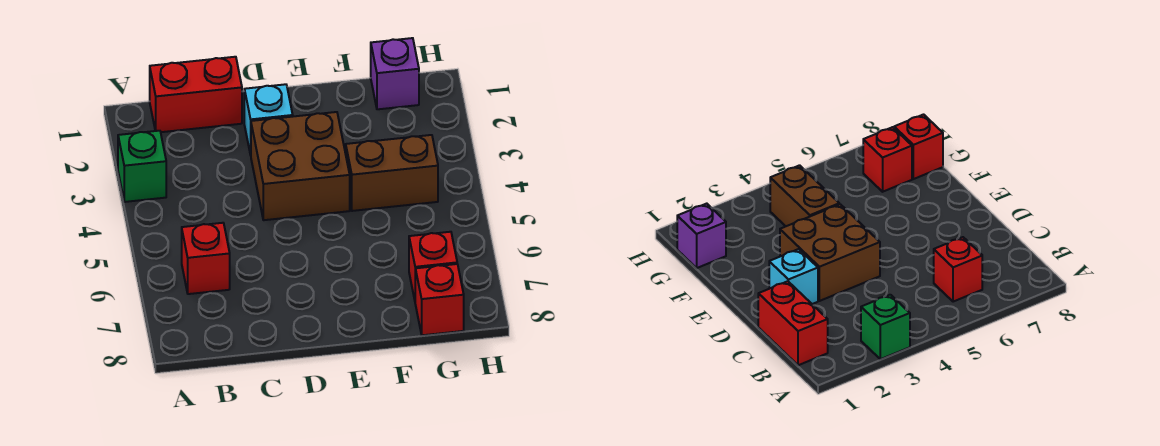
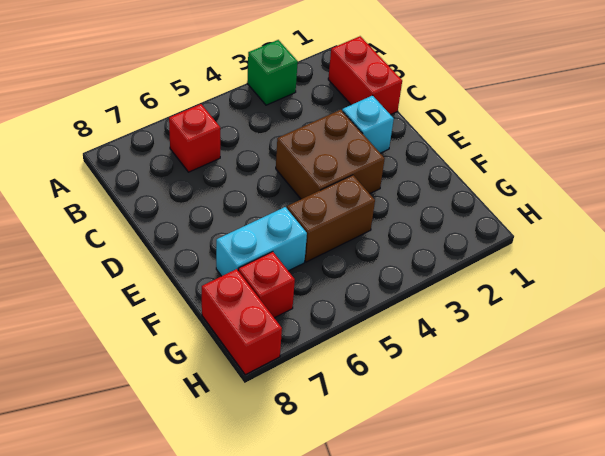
brown 1x2 brick [346,135,438,211] -> brown 1x2 brick turned to [287,175,375,262]
none -> cyan 1x2 brick [216,207,307,276]
purple 1x1 brick [371,38,419,109] -> none
red 1x1 brick [415,264,464,335] -> red 1x2 brick [202,269,282,375]

